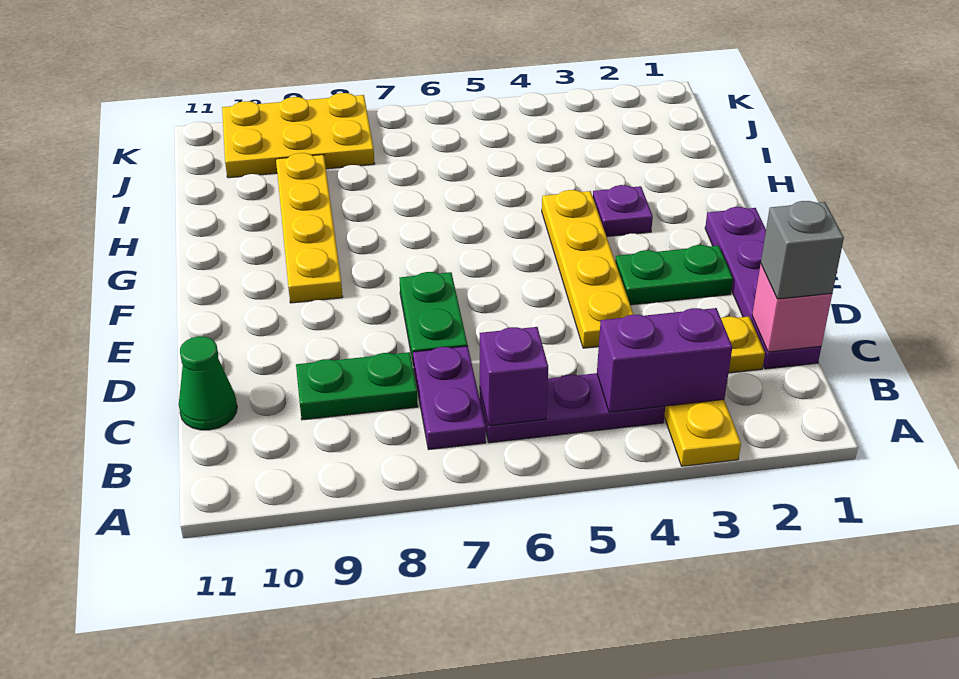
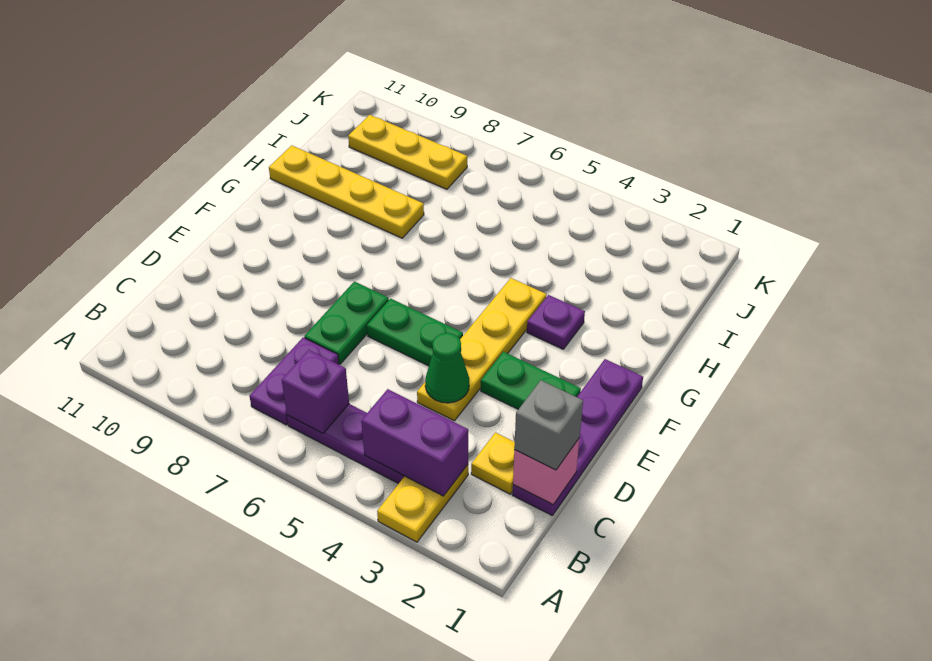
green 1x2 plate [296,352,418,420] -> green 1x2 plate moved to [367,299,463,366]
green 1x1 cone [179,336,237,430] -> green 1x1 cone moved to [425,333,469,403]
yellow 1x4 plate [276,153,343,303] -> yellow 1x4 plate turned to [269,145,424,238]
yellow 2x3 plate [222,93,375,178] -> yellow 1x3 plate [348,115,467,189]

